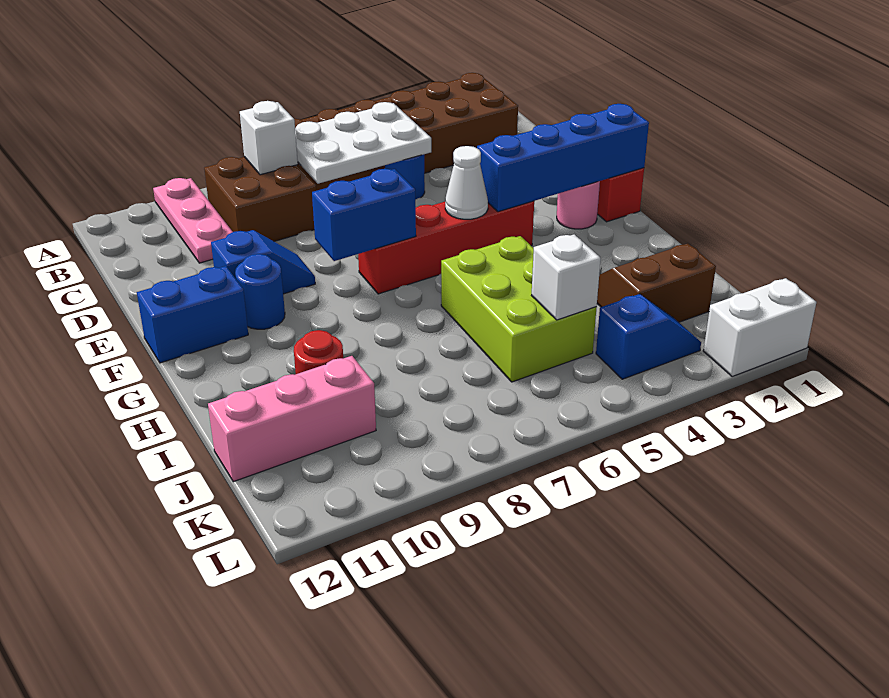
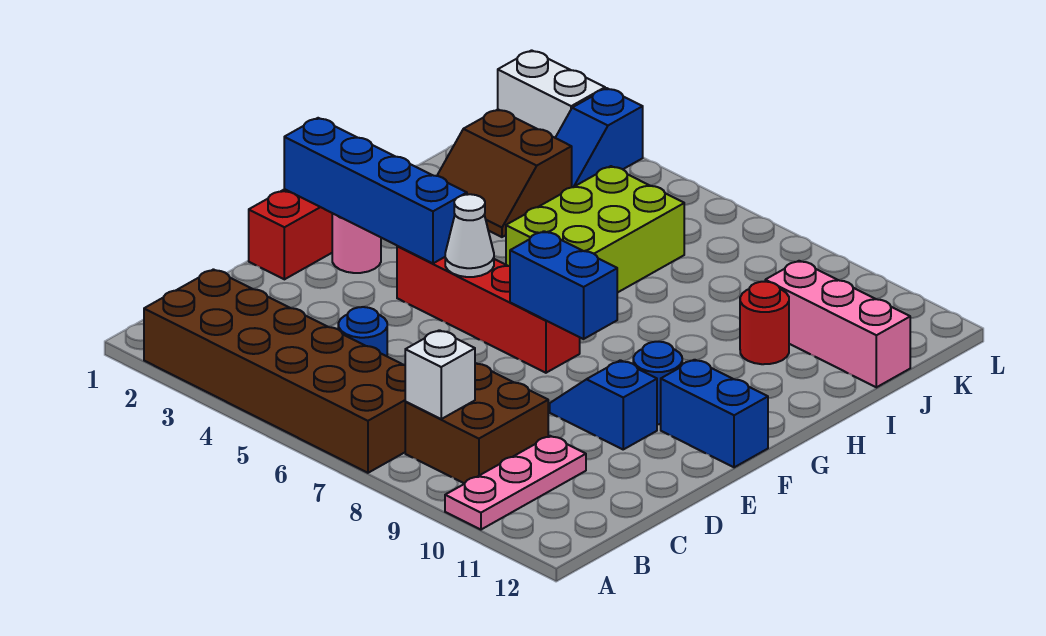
white 2x3 plate [295,102,431,184] -> none
white 1x1 brick [532,234,601,320] -> none
blue 1x2 slope [596,294,701,379] -> blue 1x2 slope turned to [555,88,643,187]

